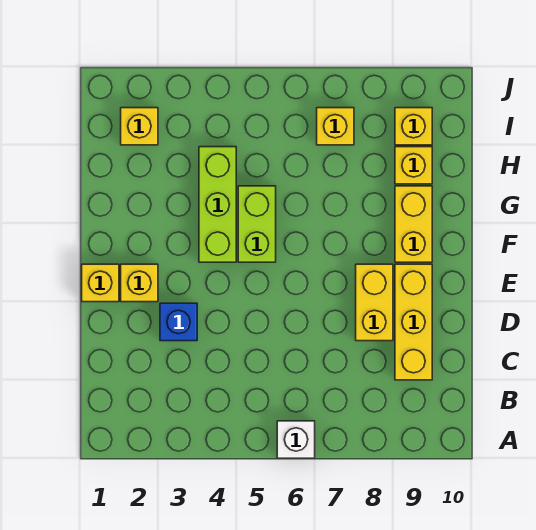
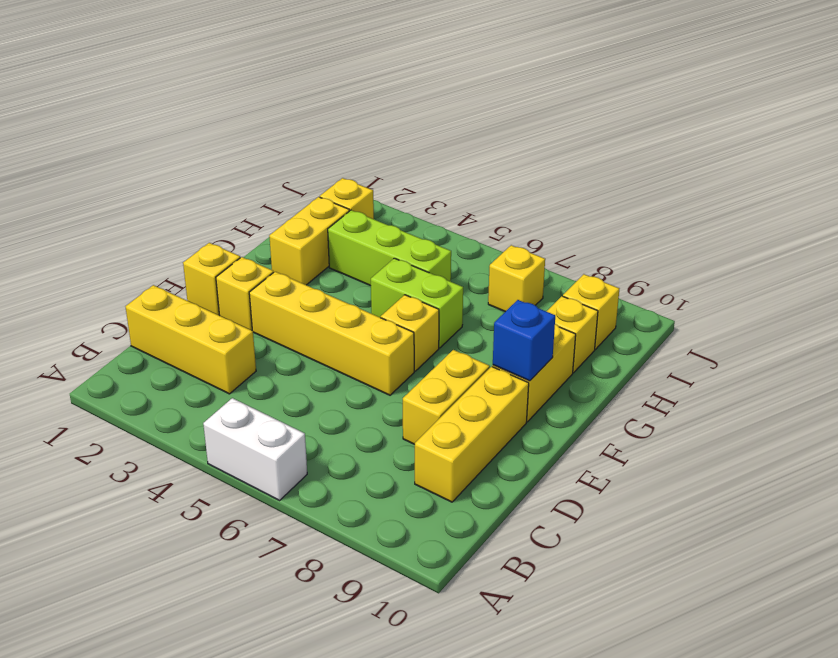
white 1x1 brick [277,421,315,458] -> white 1x2 brick [203,398,307,500]
none -> yellow 1x3 brick [125,285,256,394]
blue 1x1 brick [160,303,197,341] -> blue 1x1 brick moved to [493,300,555,381]
none -> yellow 1x4 brick [249,272,414,395]
lime 1x3 brick [199,147,236,262] -> lime 1x3 brick turned to [328,210,451,286]
lime 1x2 brick [238,186,276,262] -> lime 1x2 brick turned to [371,258,463,348]
none -> yellow 1x1 brick [381,295,439,371]
none -> yellow 1x2 brick [269,197,349,285]

